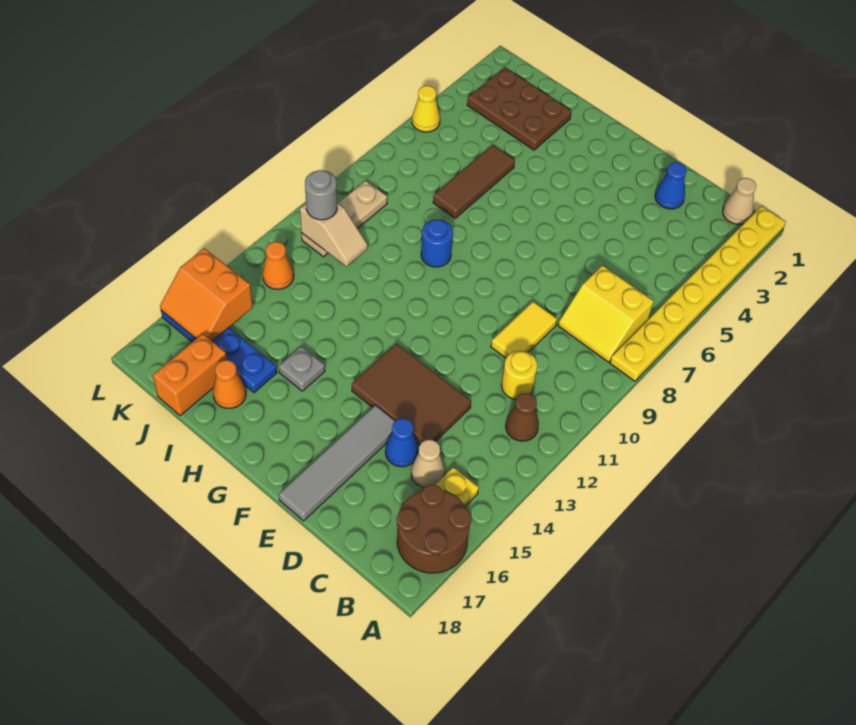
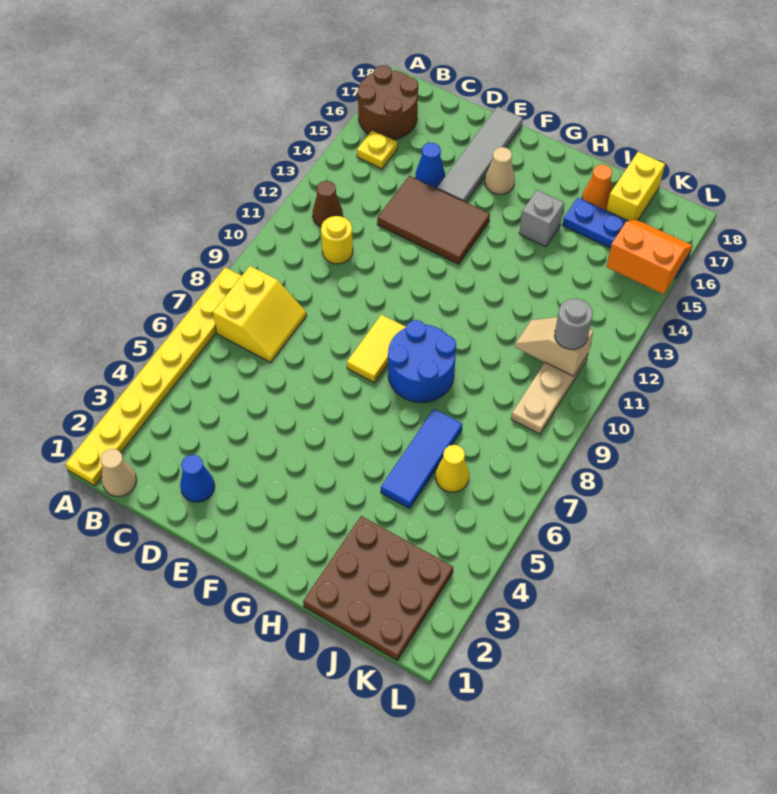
yellow 2x2 slope [558,265,654,362] -> yellow 2x2 slope turned to [213,266,307,362]
tan 1x1 cone [411,440,445,487] -> tan 1x1 cone moved to [485,147,515,194]
yellow 1x2 tile [491,302,557,358] -> yellow 1x2 tile moved to [347,315,406,382]
blue 1x1 round brick [421,220,453,267] -> blue 2x2 round brick [388,320,456,402]
grey 1x1 plate [279,346,325,391] -> grey 1x1 brick [519,190,564,247]
brown 2x3 plate [467,67,572,150] -> brown 3x3 plate [303,516,453,660]
brown 1x3 tile [433,145,515,218] -> blue 1x3 tile [381,409,462,508]
orange 1x2 brick [153,334,227,416] -> yellow 1x2 brick [606,152,665,221]
orange 1x1 cone [263,242,294,289] -> none
yellow 1x1 cone [412,86,440,132] -> yellow 1x1 cone moved to [436,445,469,492]

